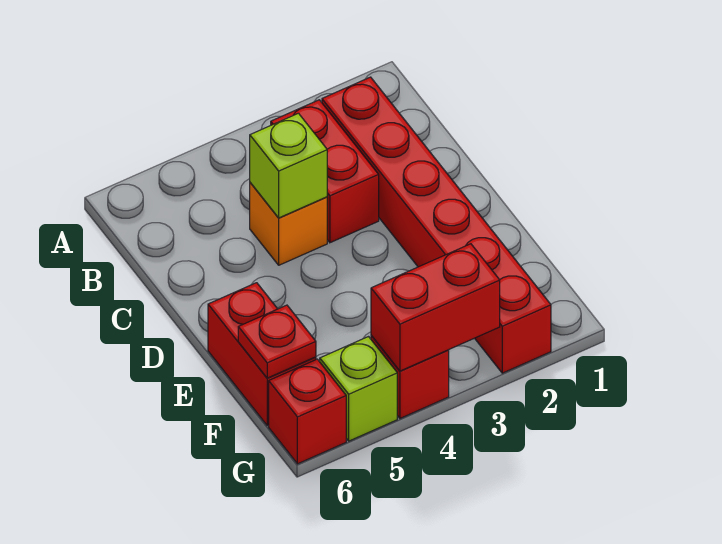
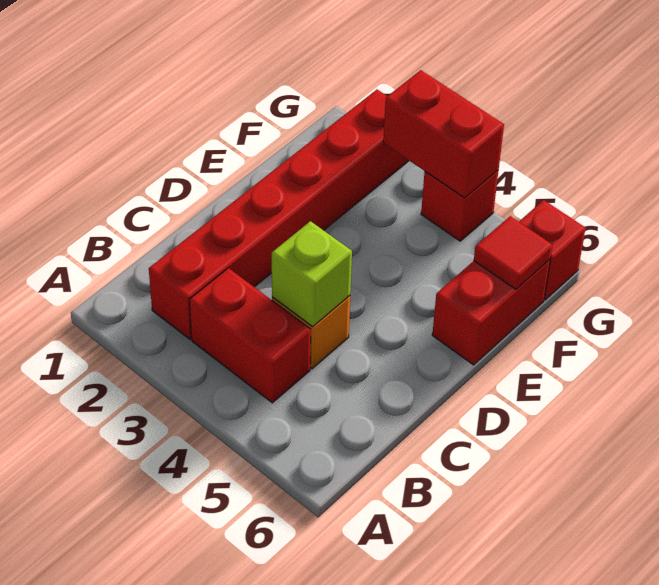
red 1x2 brick [271,100,379,243] -> red 1x2 brick turned to [189,268,311,403]
red 1x1 plate [238,305,316,378] -> red 1x1 tile [474,216,553,289]
lime 1x1 brick [320,337,397,441] -> none

